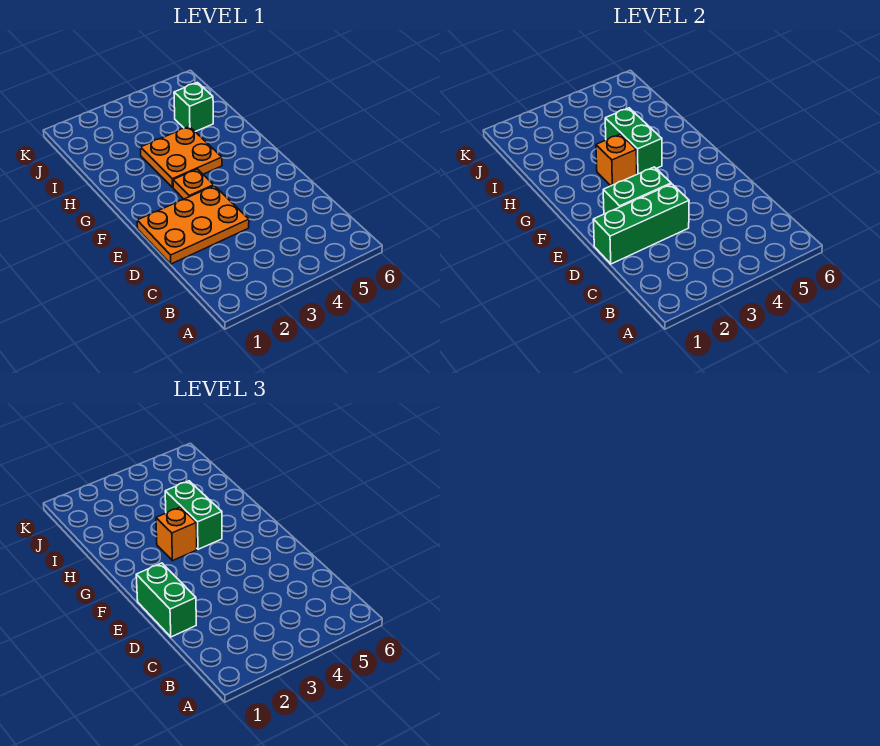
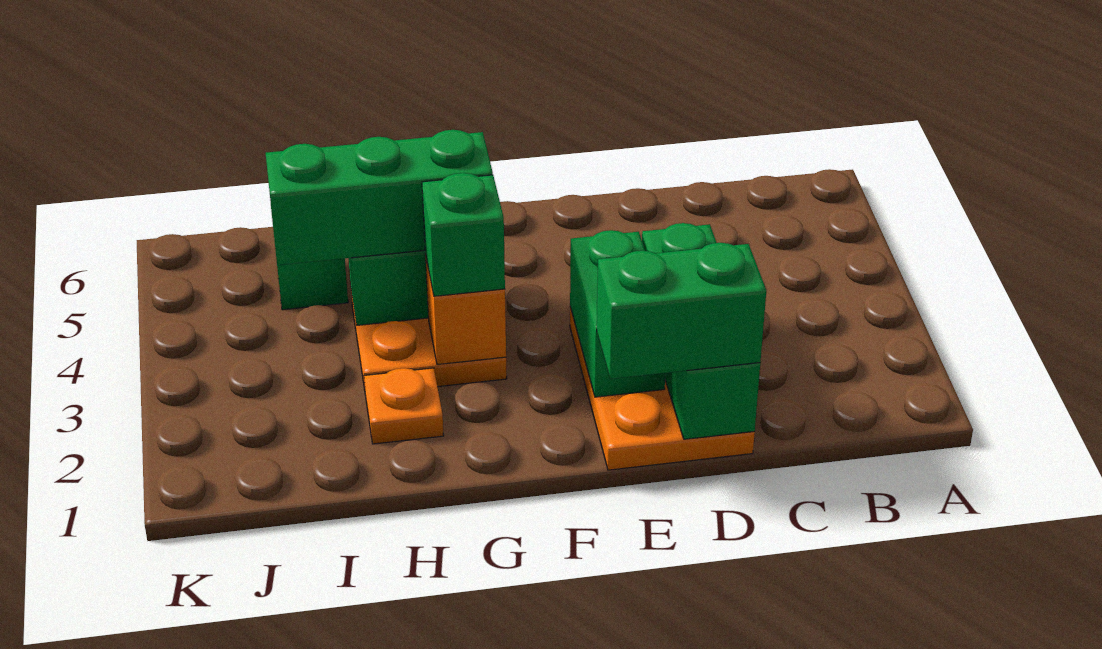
orange 1x1 plate [173,169,214,199] -> orange 1x1 plate moved to [364,368,444,444]
orange 1x1 brick [156,507,197,561] -> green 1x1 brick [422,173,505,296]
green 1x2 brick [165,481,222,549] -> green 1x3 brick [266,130,493,265]

